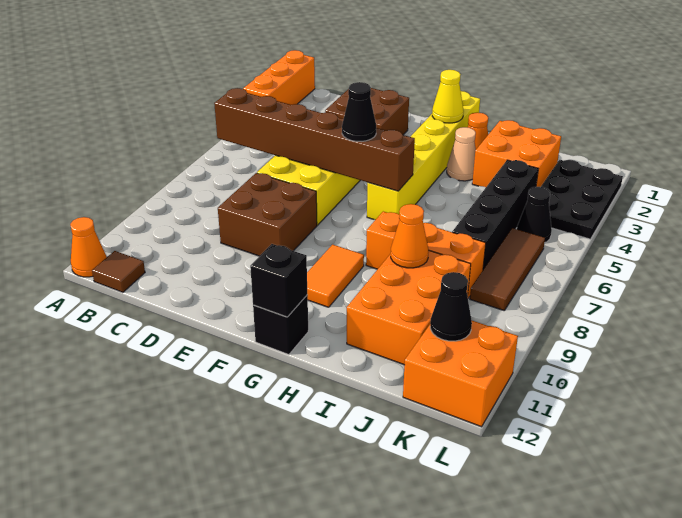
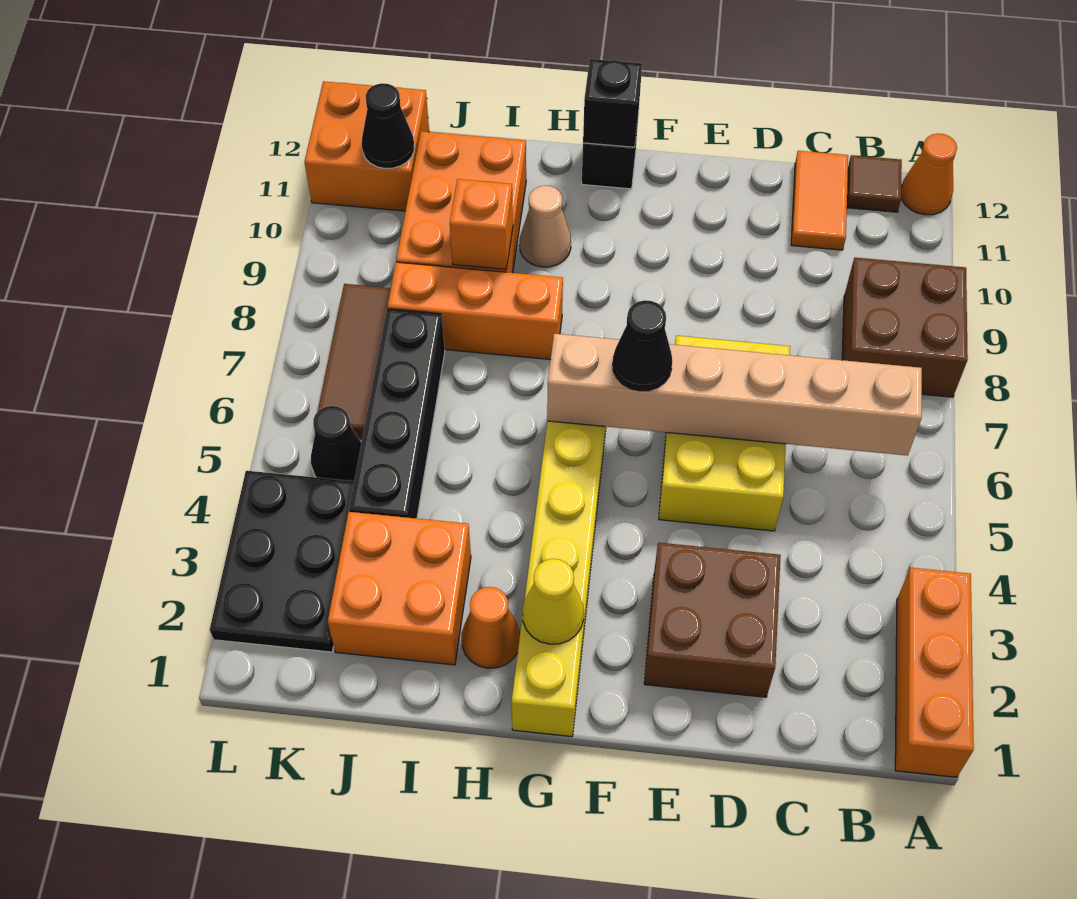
brown 1x6 brick [214,88,415,191] -> tan 1x6 brick [547,334,922,456]
brown 2x2 brick [218,173,317,256] -> brown 2x2 brick moved to [842,258,968,397]
orange 1x2 tile [307,244,364,307] -> orange 1x2 tile moved to [791,151,848,250]
tan 1x1 cone [447,127,476,181] -> tan 1x1 cone moved to [520,186,571,267]
orange 1x1 cone [391,204,428,268] -> orange 1x1 brick [450,179,513,270]

